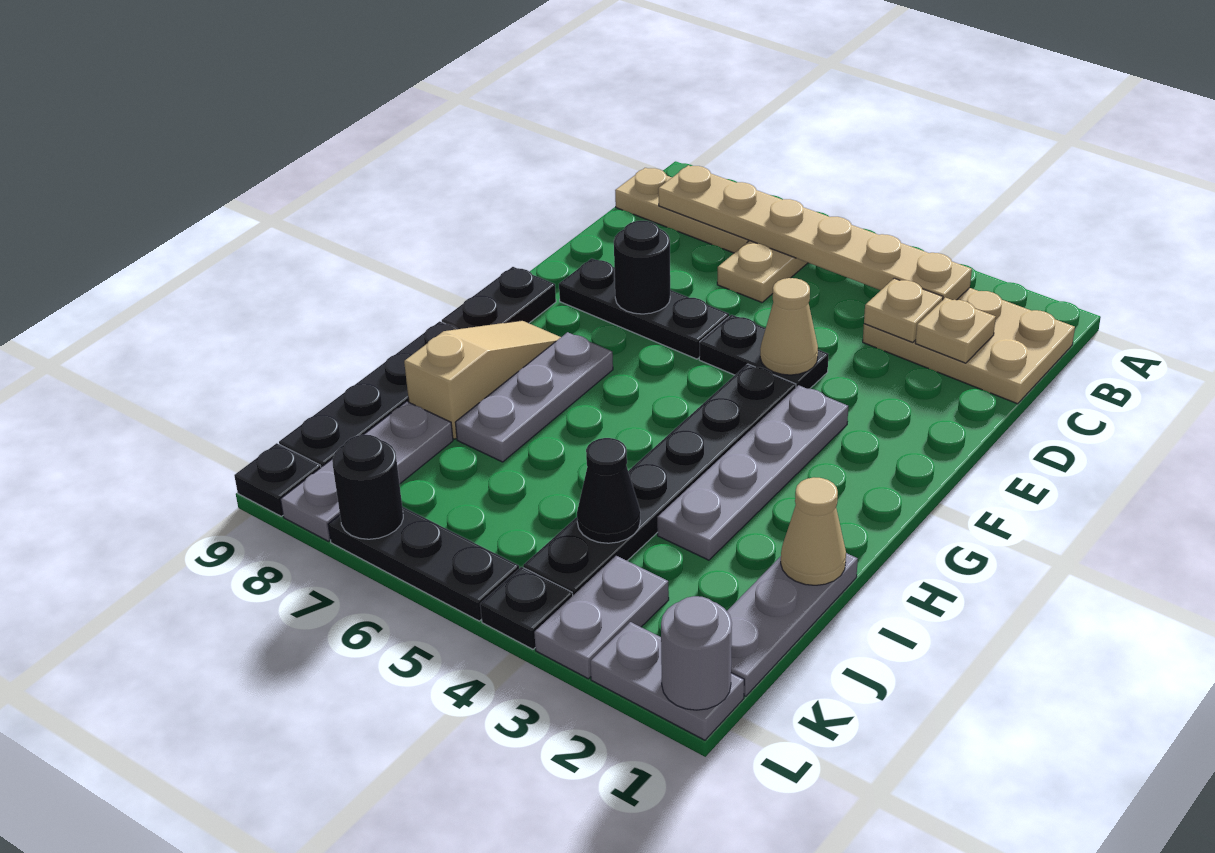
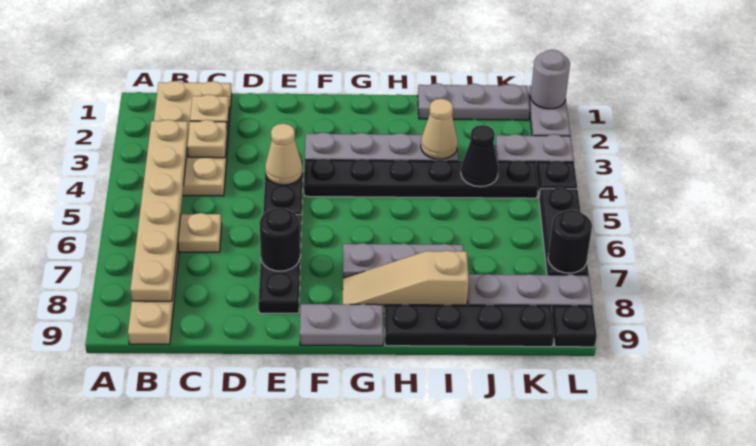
tan 2x3 plate [863,288,1075,404] -> tan 2x4 plate [154,81,232,196]
black 1x2 plate [442,267,556,329] -> grey 1x2 plate [300,304,383,346]
tan 1x1 cone [781,478,846,585] -> tan 1x1 cone moved to [421,99,458,159]

